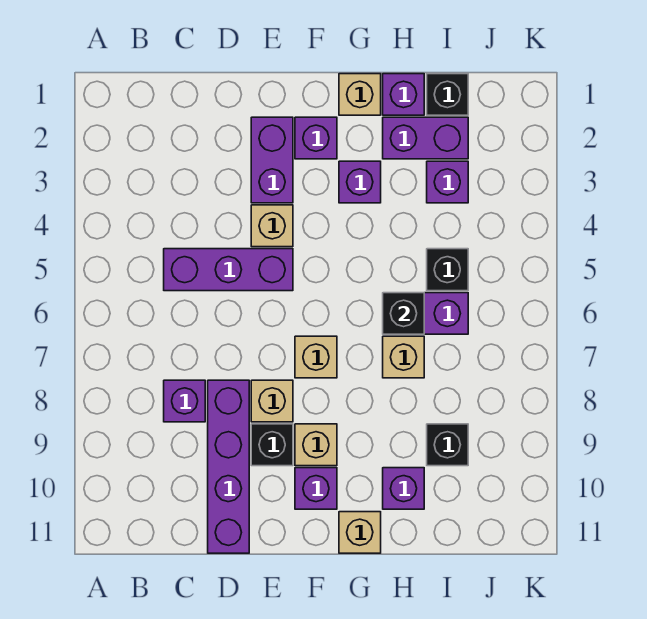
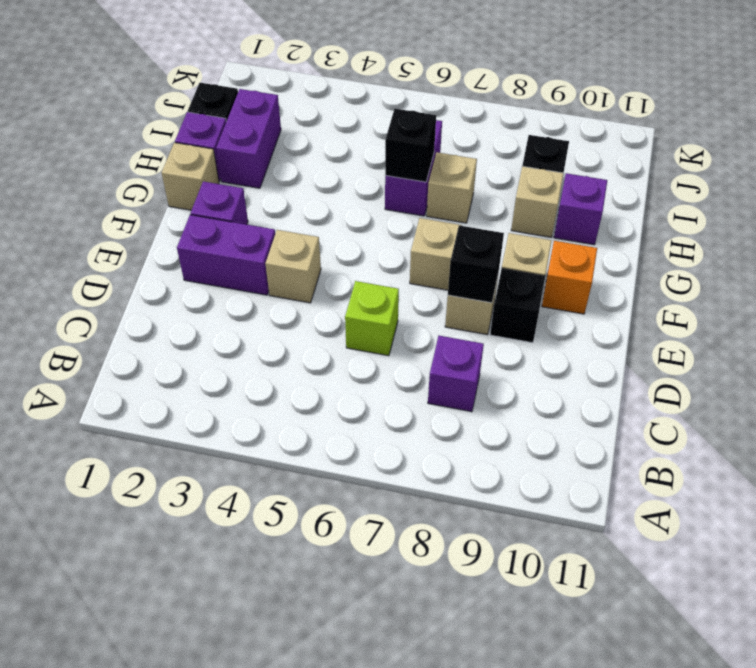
purple 1x3 brick [164,249,293,291] -> none
none -> lime 1x1 brick [345,281,399,356]
purple 1x4 brick [208,380,249,553] -> none
purple 1x1 brick [295,468,337,509] -> orange 1x1 brick [542,241,597,314]
purple 1x1 brick [339,161,381,203] -> none
tan 1x1 brick [339,512,381,553] -> tan 1x1 brick moved to [511,166,564,237]
purple 1x1 brick [427,161,468,203] -> none
black 1x1 brick [427,249,468,291] -> black 1x1 brick moved to [448,225,504,303]

